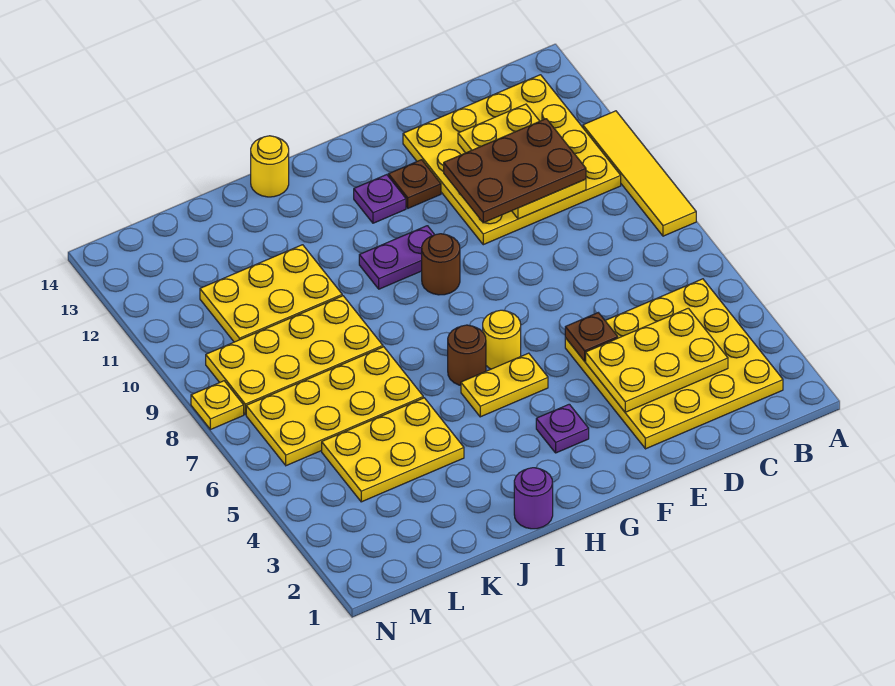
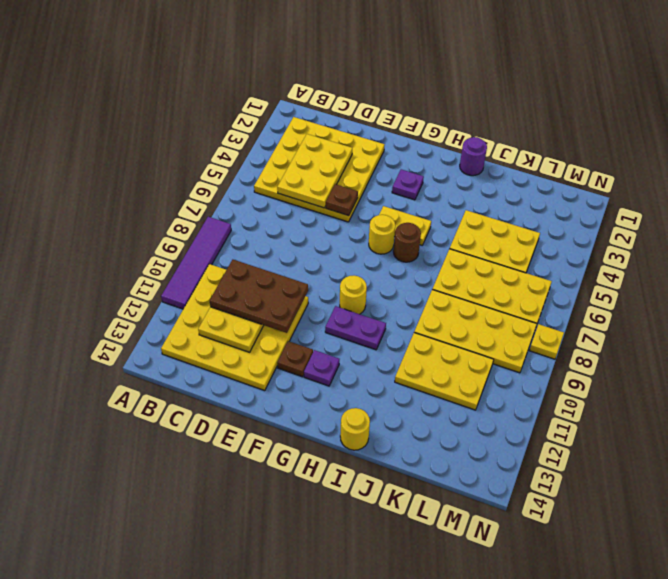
yellow 1x4 tile [583,111,696,236] -> purple 1x4 tile [161,217,231,309]
yellow 2x3 plate [586,308,728,412] -> yellow 2x3 plate turned to [277,134,352,208]
brown 1x1 round brick [422,234,460,295] -> yellow 1x1 round brick [340,276,367,314]

